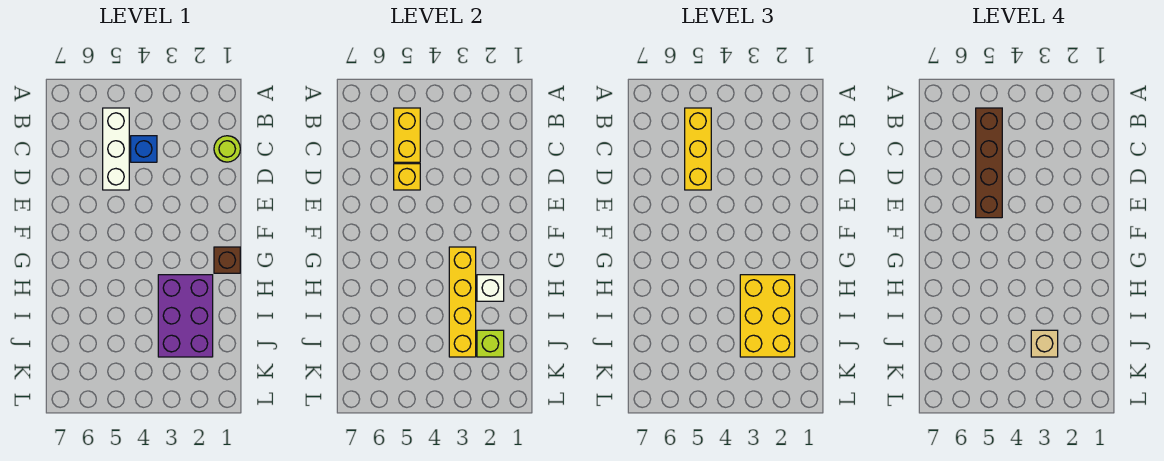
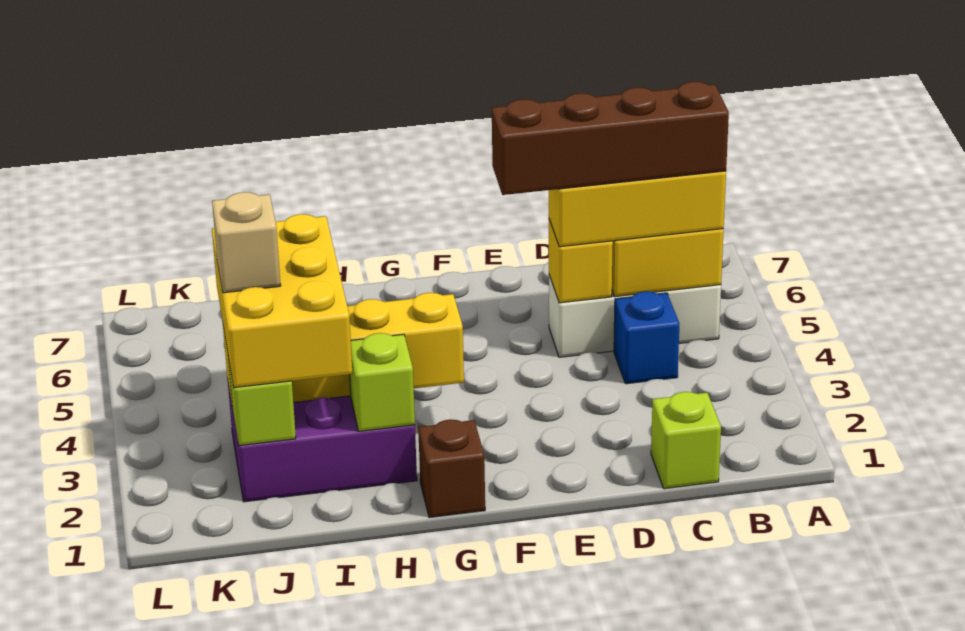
lime 1x1 round brick [214,136,240,162] -> lime 1x1 brick [651,392,721,489]
white 1x1 brick [477,275,504,301] -> lime 1x1 brick [350,333,415,431]
yellow 2x3 brick [740,275,795,357] -> yellow 2x3 brick turned to [212,214,352,388]

